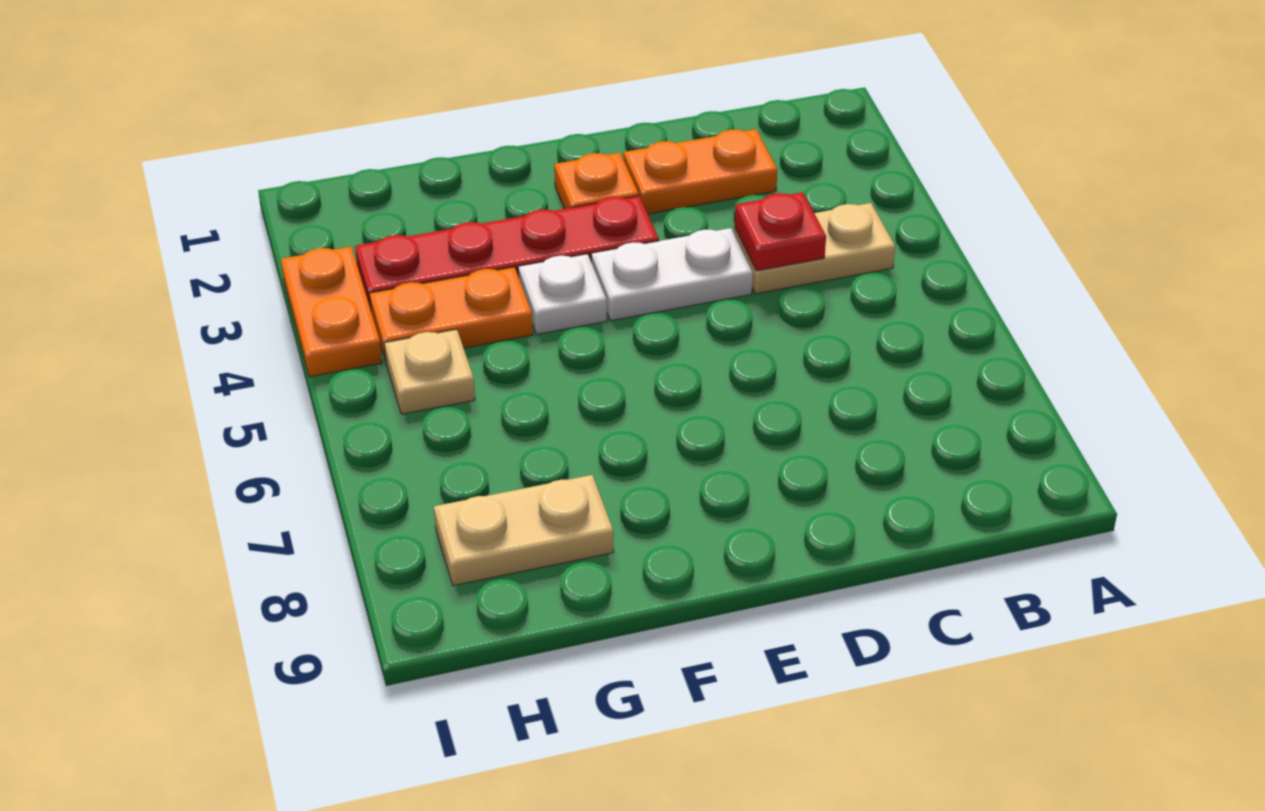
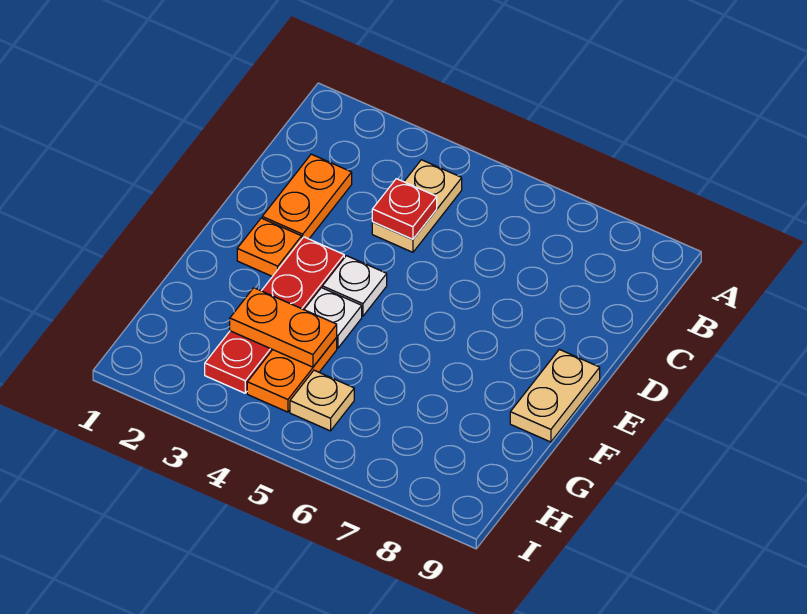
white 1x2 plate [591,228,753,321] -> white 1x1 plate [322,256,387,316]
tan 1x2 plate [434,475,614,586] -> tan 1x2 plate moved to [510,349,600,442]
orange 1x2 plate [281,246,382,377] -> orange 1x2 plate moved to [230,288,337,367]

